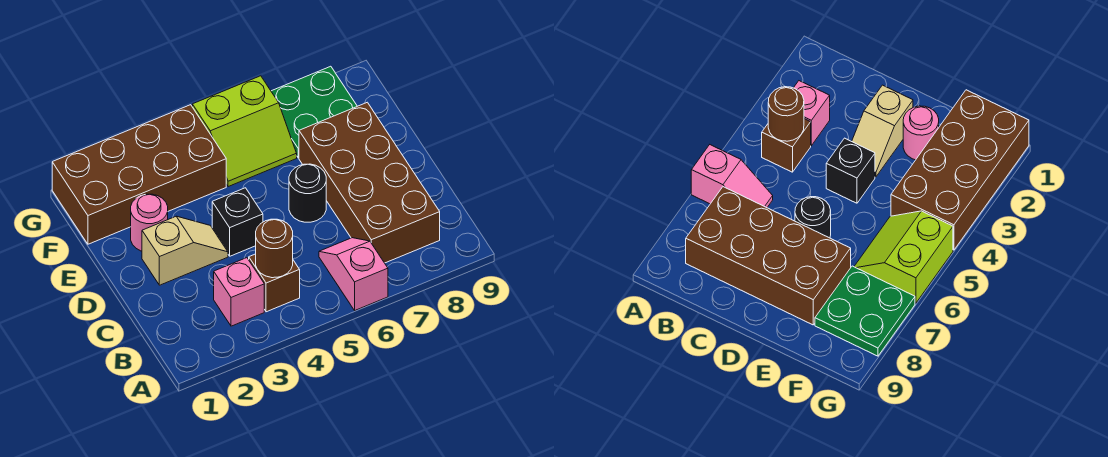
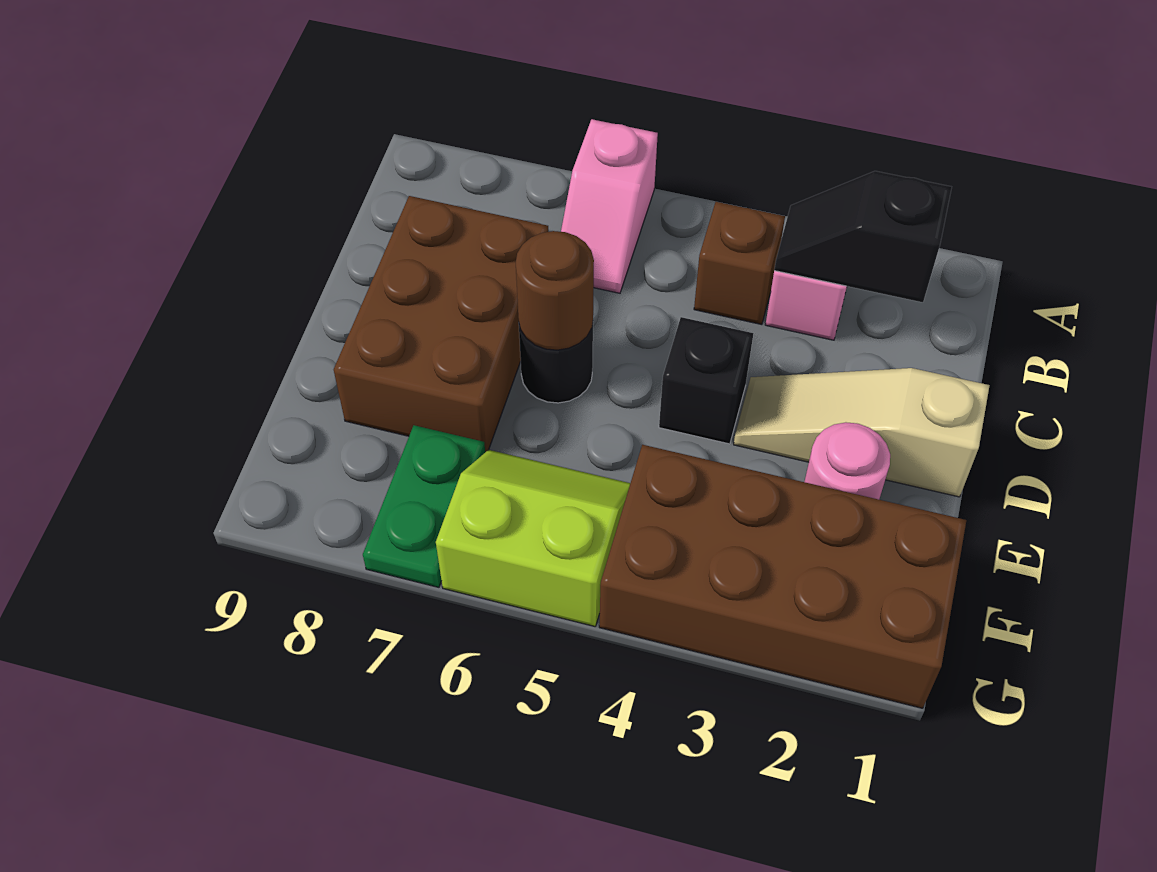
none -> black 1x2 slope [774,171,952,302]
brown 1x1 round brick [256,219,293,278] -> brown 1x1 round brick moved to [516,231,594,350]
brown 2x4 brick [299,102,440,263] -> brown 2x3 brick [334,196,548,452]
tan 1x2 slope [142,216,228,285] -> tan 1x3 slope [734,368,990,497]
green 2x2 plate [271,66,357,158] -> green 1x2 plate [363,425,485,587]

